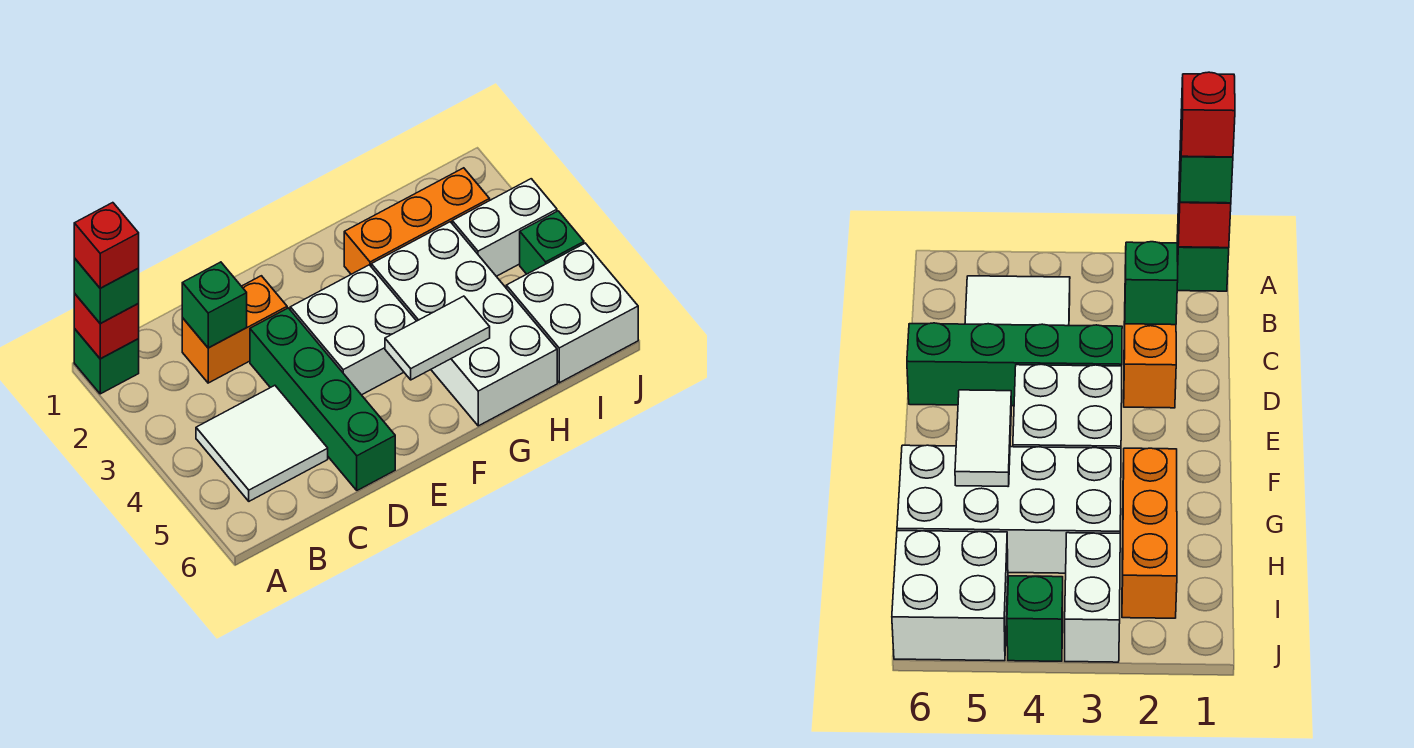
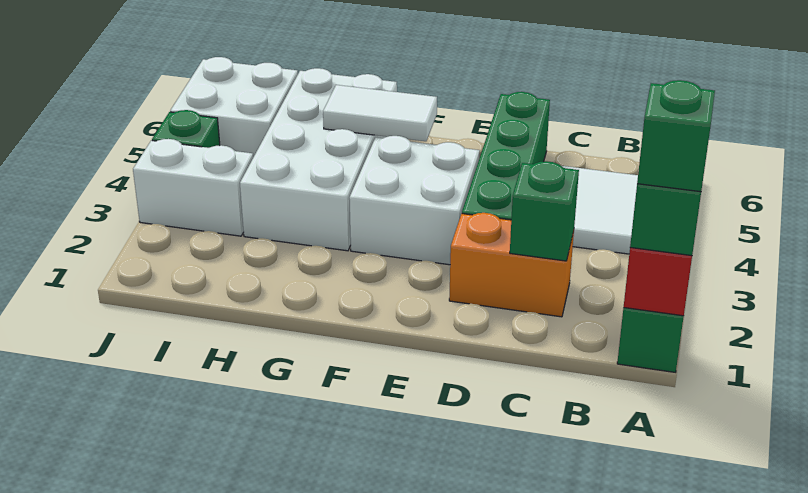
red 1x1 brick [74,203,139,288] -> green 1x1 brick [637,80,715,192]
orange 1x3 brick [344,168,490,274] -> none

